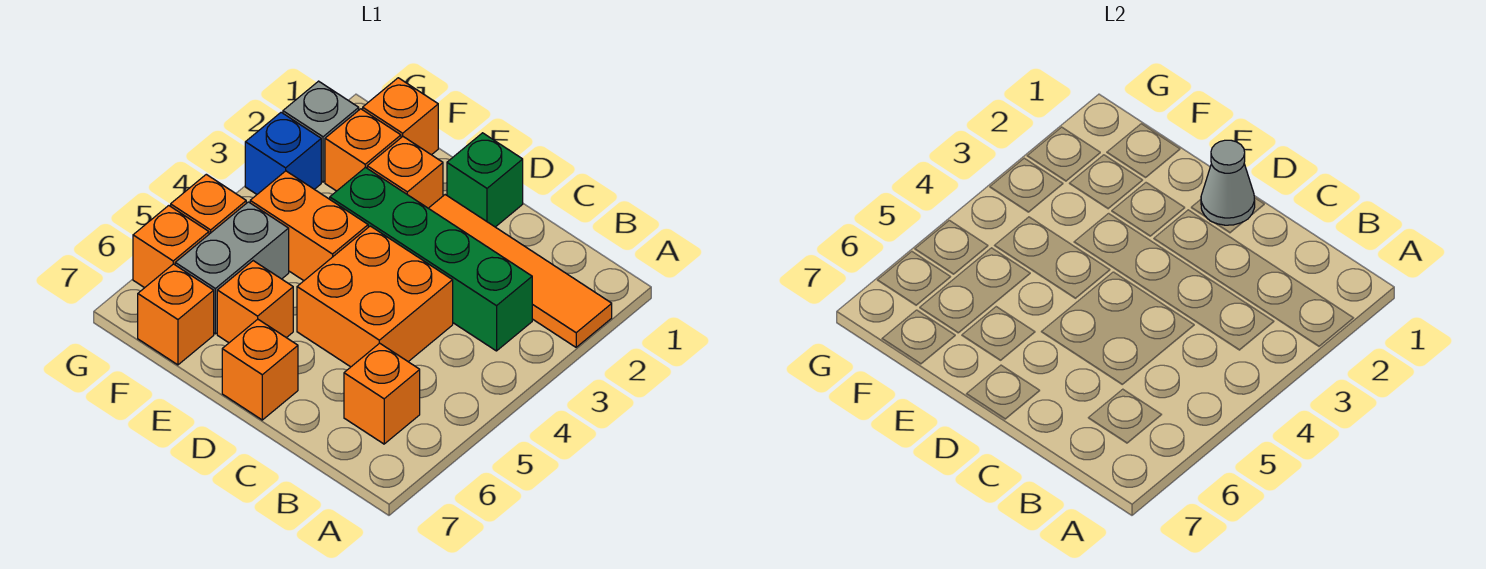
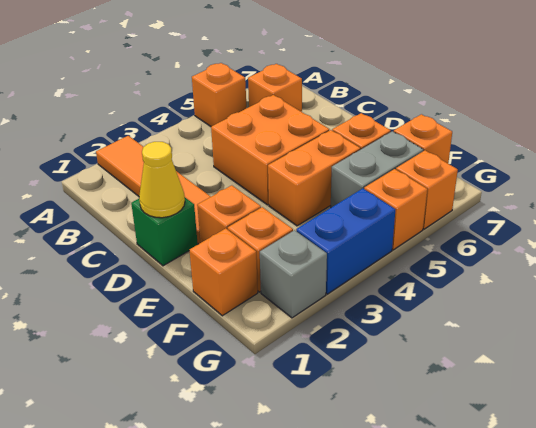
green 1x4 brick [330,167,532,351] -> none
grey 1x1 cone [1201,140,1255,225] -> yellow 1x1 cone [139,142,185,218]
orange 1x1 brick [222,319,298,420] -> orange 1x1 brick moved to [192,63,246,126]
orange 1x2 brick [250,171,368,281] -> orange 1x2 brick turned to [268,130,360,226]
blue 1x1 brick [245,112,321,194] -> blue 1x2 brick [296,188,395,294]

